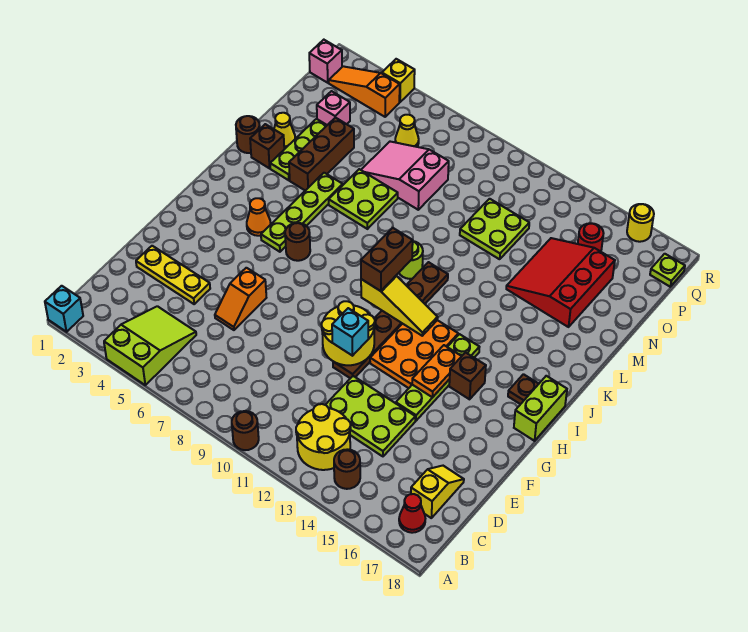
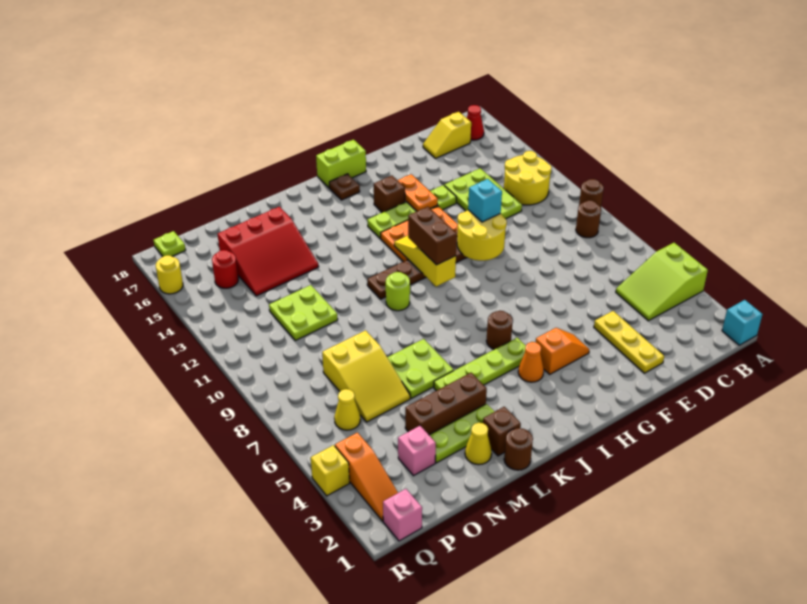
brown 1x1 round brick [334,449,360,489] -> brown 1x1 round brick moved to [576,200,601,238]
orange 1x2 slope [215,268,266,330] -> orange 1x2 slope moved to [536,328,589,374]
orange 1x2 plate [412,345,462,397] -> orange 1x2 plate turned to [398,174,438,211]
brown 1x2 brick [361,228,413,291] -> brown 1x2 brick turned to [408,206,457,265]
pink 2x3 slope [361,142,449,210] -> yellow 2x3 slope [322,330,410,422]

